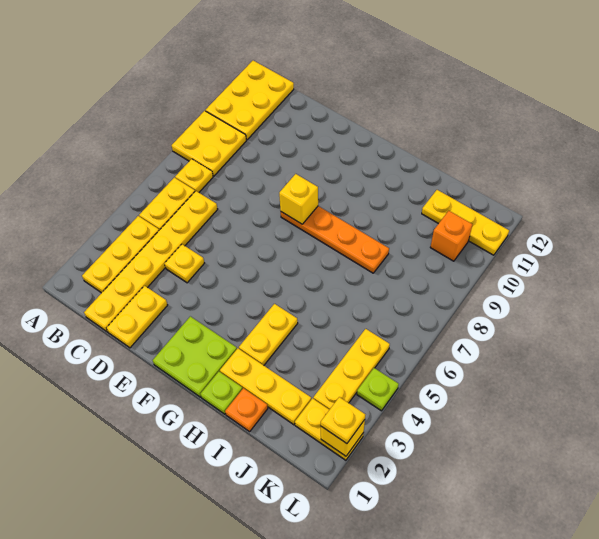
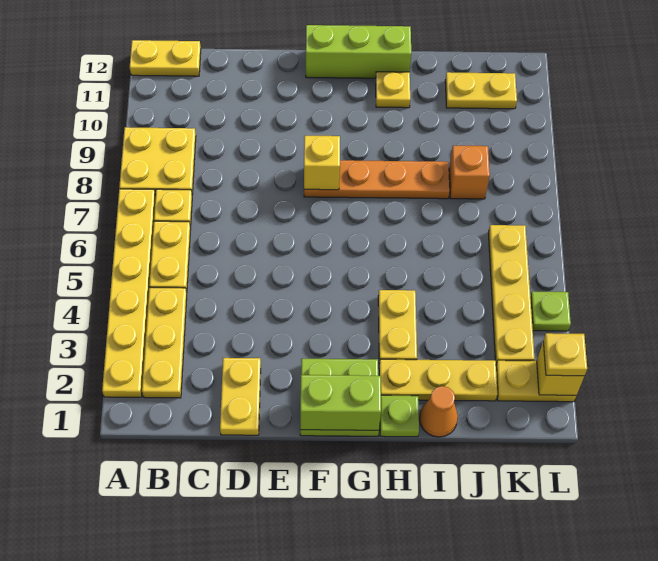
yellow 2x3 plate [205,61,294,140] -> yellow 1x2 plate [130,40,201,76]
yellow 1x6 plate [84,191,218,332] -> yellow 1x6 plate moved to [102,189,156,397]
yellow 1x1 plate [164,244,204,283] -> yellow 1x1 plate moved to [376,72,410,108]
none -> lime 1x2 brick [300,375,381,430]
none -> lime 1x3 brick [306,25,411,78]
orange 1x1 plate [225,388,268,432] -> orange 1x1 cone [420,386,458,437]
yellow 1x3 plate [422,190,509,255] -> yellow 1x2 plate [445,72,517,109]
yellow 1x3 plate [313,329,390,410] -> yellow 1x4 plate [488,225,535,364]
orange 1x1 brick [430,211,473,261] -> orange 1x1 brick moved to [449,146,490,199]

